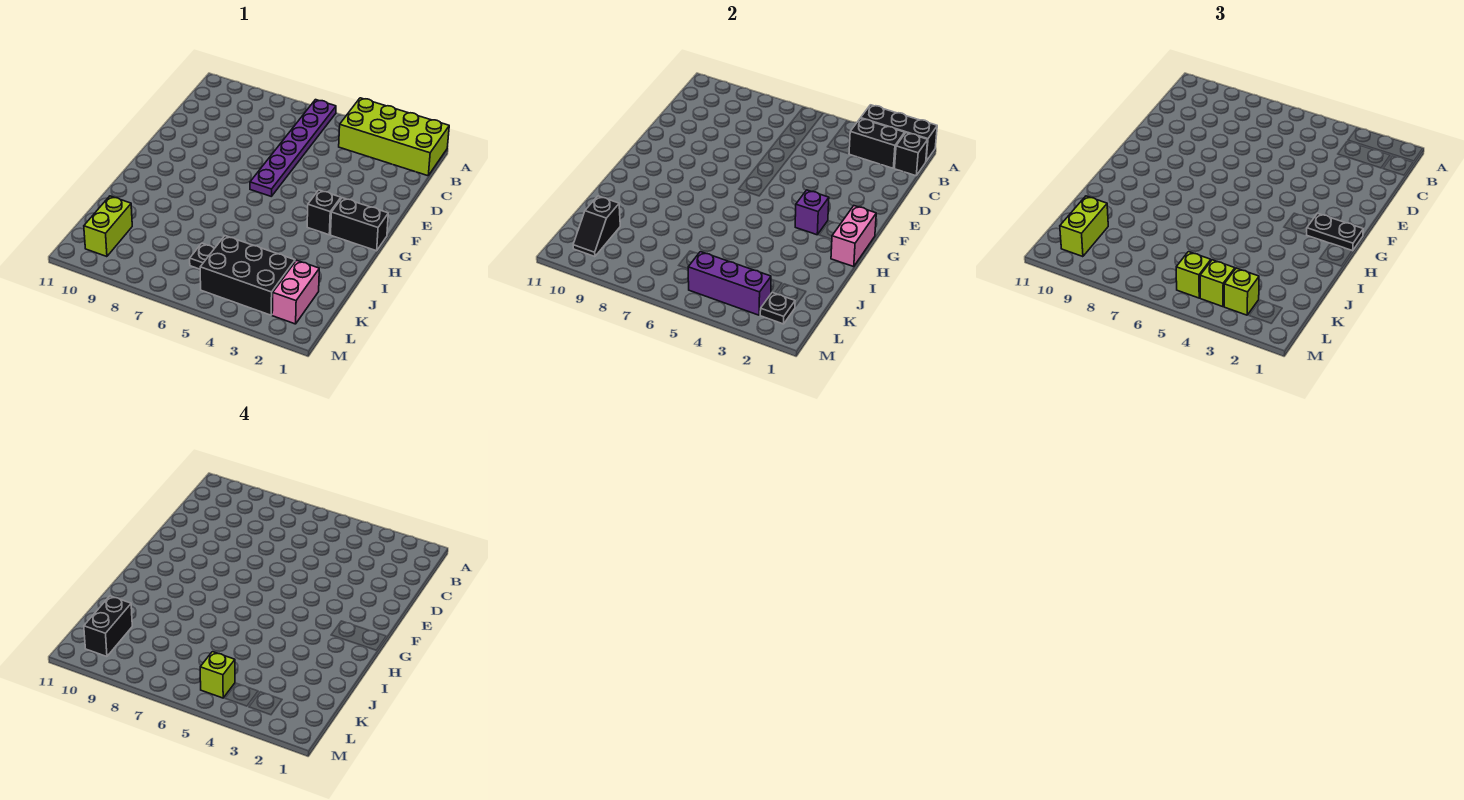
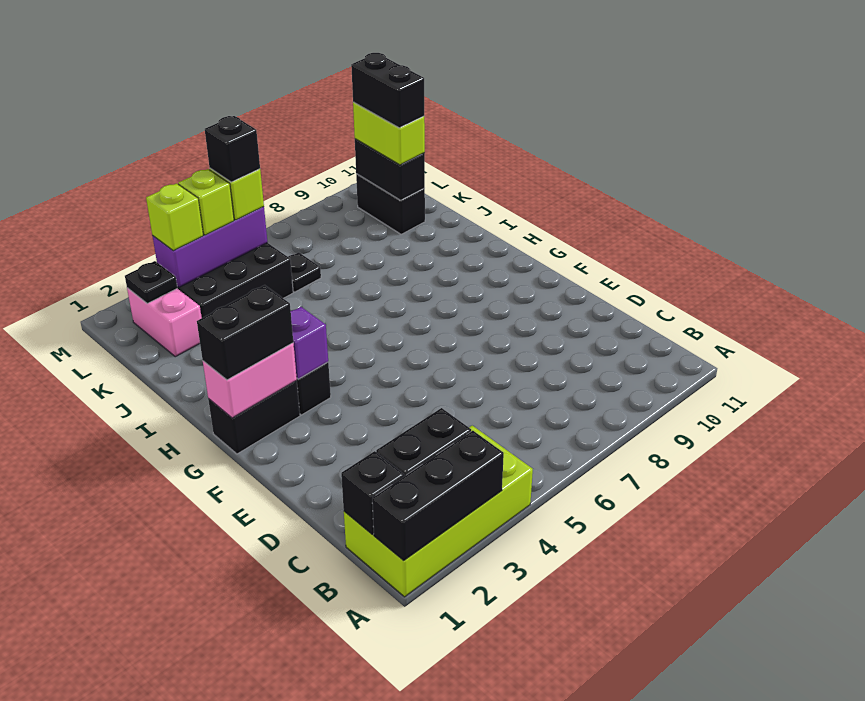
purple 1x6 plate [250,100,336,196] -> none
pink 1x2 brick [831,206,876,267] -> pink 1x2 brick turned to [203,343,297,418]
black 1x2 plate [1307,213,1363,251] -> black 1x2 brick [197,285,293,380]
lime 1x2 brick [84,196,132,257] -> black 1x2 brick [356,174,425,234]
black 1x2 slope [573,196,620,257] -> black 1x2 brick [355,139,425,200]
lime 1x1 brick [200,652,235,698] -> black 1x1 brick [205,116,260,182]

